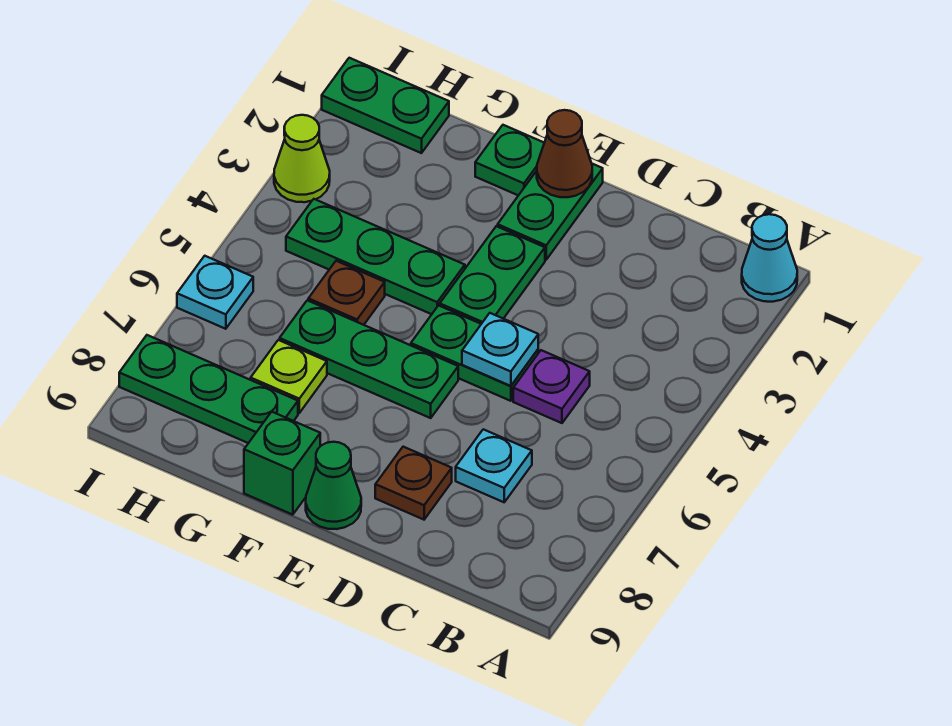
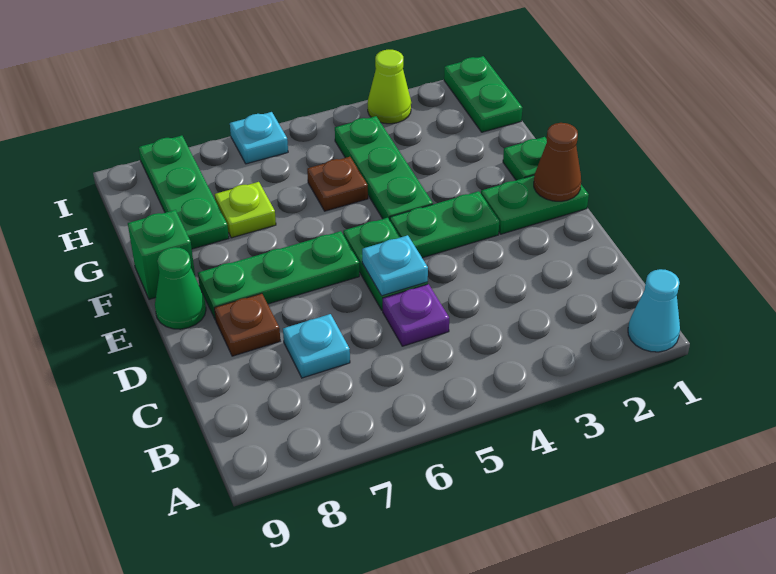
green 1x3 plate [280,300,458,418] -> green 1x3 plate turned to [198,231,359,320]

